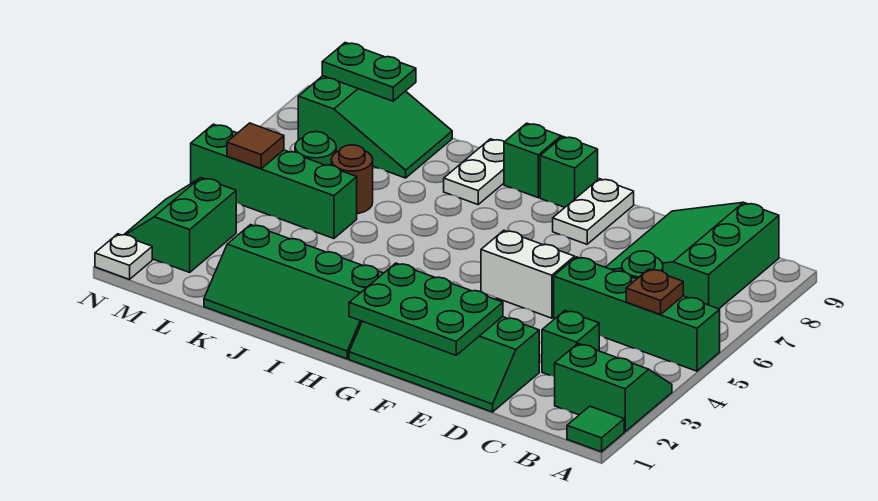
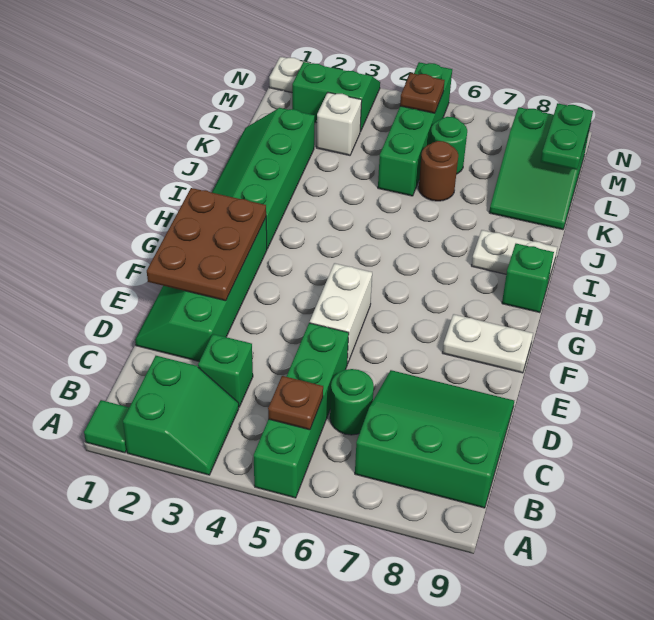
green 2x3 plate [349,263,503,355] -> brown 2x3 plate [147,188,266,301]
green 1x1 brick [540,137,598,207] -> none
none -> white 1x1 brick [316,93,362,155]
brown 1x1 tile [227,123,284,168] -> brown 1x1 plate [400,73,445,113]

